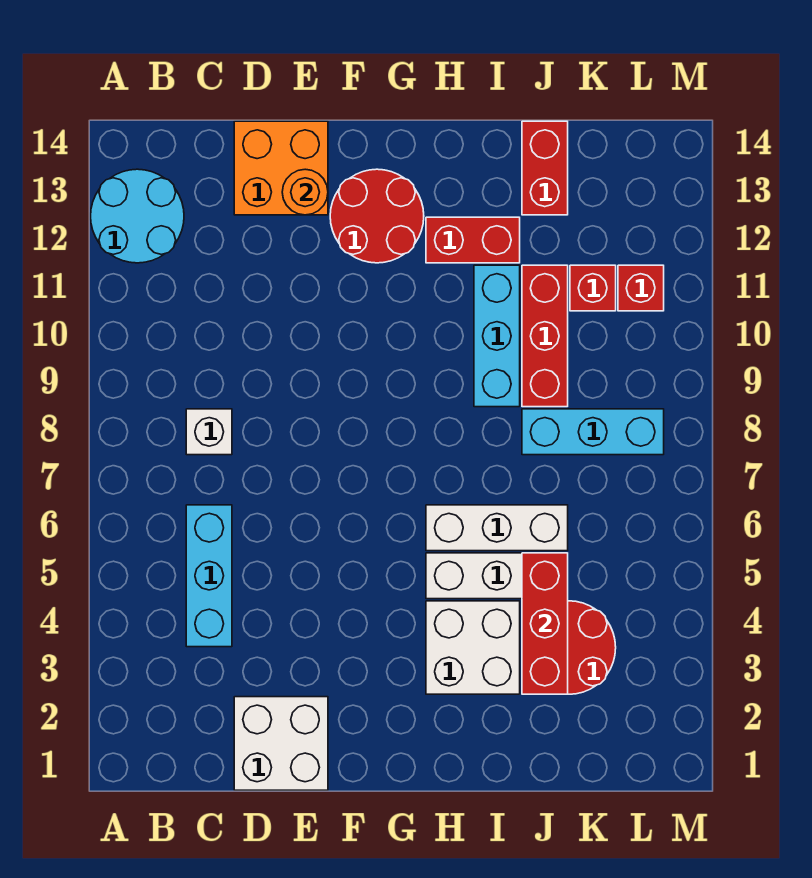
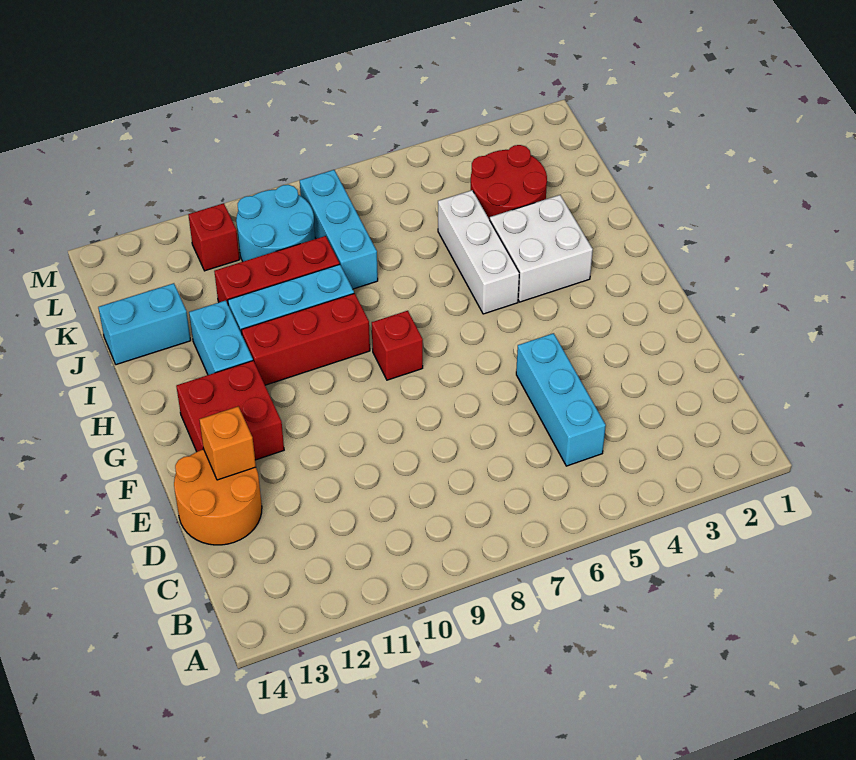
cyan 2x2 round brick [91,169,184,263] -> cyan 2x2 round brick moved to [236,185,315,262]
cyan 1x3 brick [186,505,232,647] -> cyan 1x3 brick turned to [516,333,606,466]
white 1x1 brick [186,409,232,455] -> none
white 2x2 brick [234,697,328,790] -> none
orange 2x2 brick [234,121,328,215] -> orange 2x2 round brick [174,449,262,545]
orange 1x1 round brick [282,169,328,215] -> orange 1x1 brick [199,406,256,480]
red 2x2 round brick [330,169,424,263] -> red 2x2 brick [176,361,284,460]
white 1x3 brick [426,505,568,551] -> none
red 1x2 brick [426,217,520,263] -> cyan 1x2 brick [189,300,253,375]
red 1x3 brick [522,553,568,694] -> red 1x3 brick moved to [242,293,370,385]
red 1x2 brick [522,121,568,215] -> cyan 1x2 brick [98,283,191,365]
red 1x1 brick [570,265,616,311] -> red 1x1 brick moved to [372,311,423,380]

